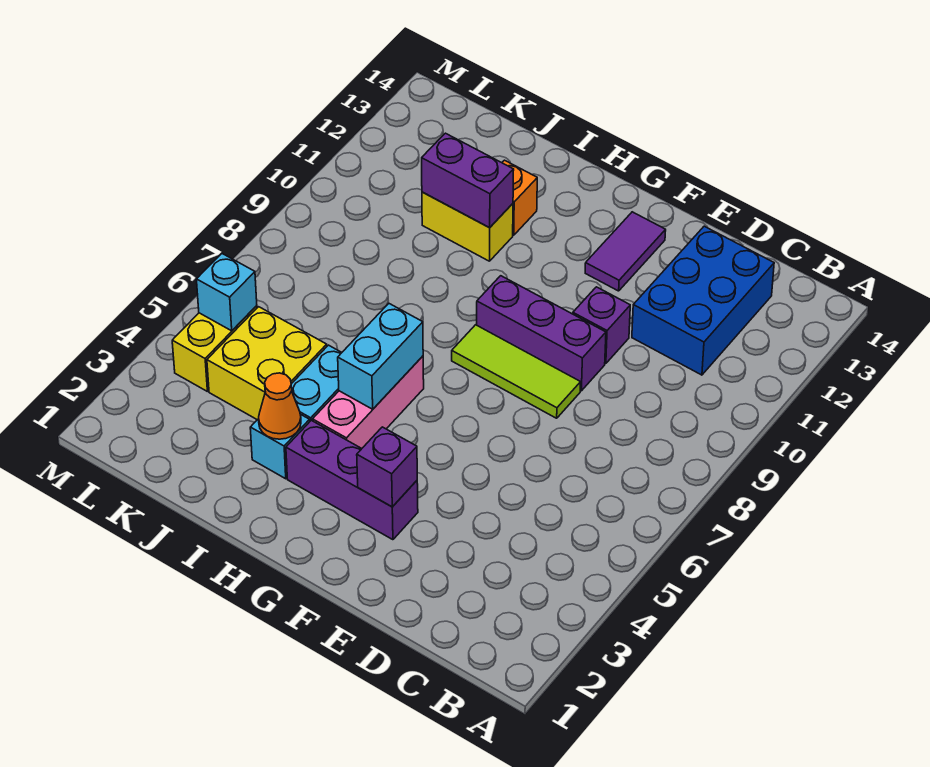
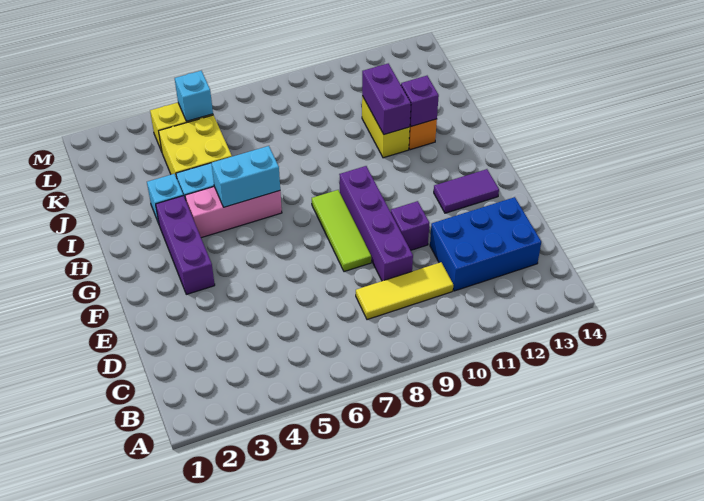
none -> yellow 1x3 tile [356,262,453,320]
purple 1x3 brick [477,276,606,391] -> purple 1x4 brick [339,166,413,281]
purple 1x1 brick [357,427,417,507] -> purple 1x1 brick moved to [401,76,439,127]
orange 1x1 cone [259,373,301,439] -> none

